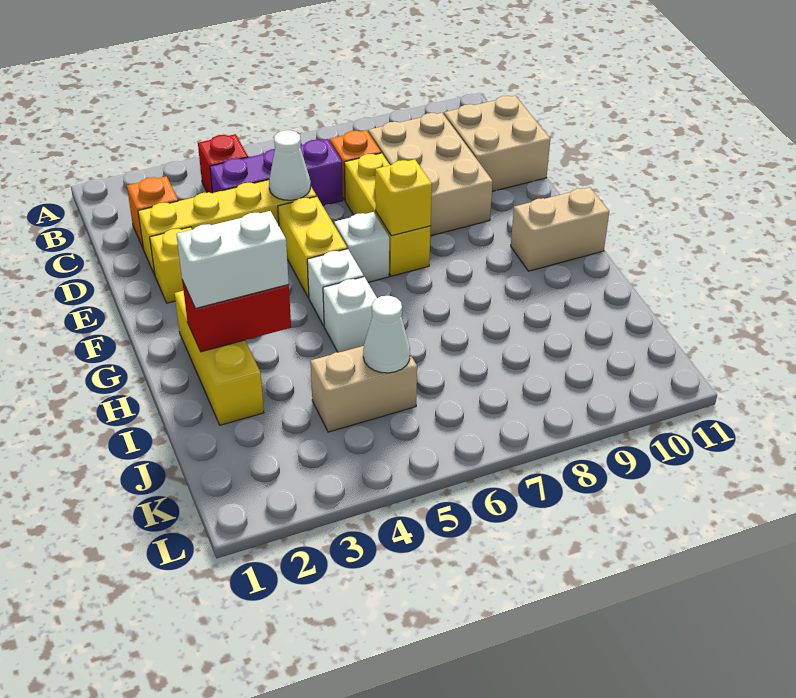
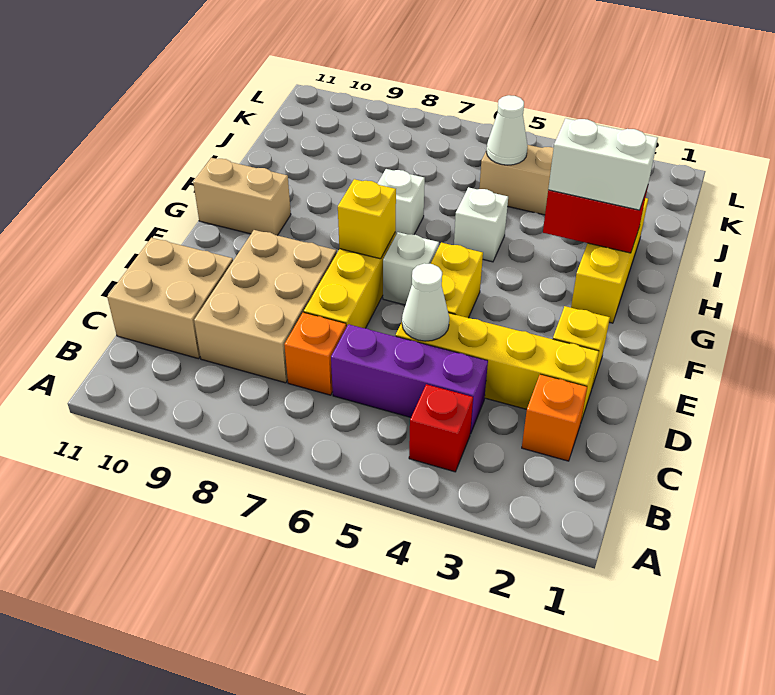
white 1x1 brick [307,249,364,326] -> white 1x1 brick moved to [378,169,425,235]

